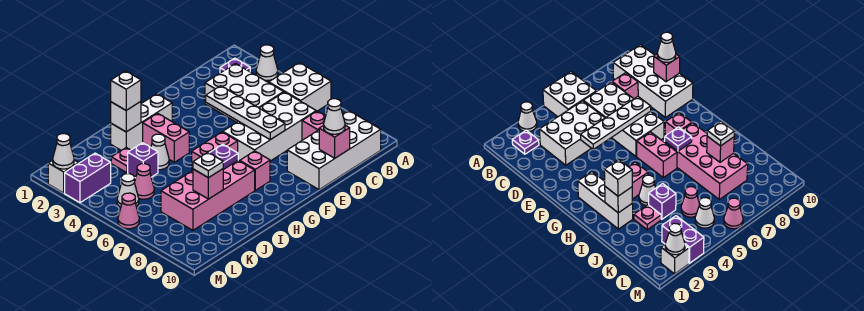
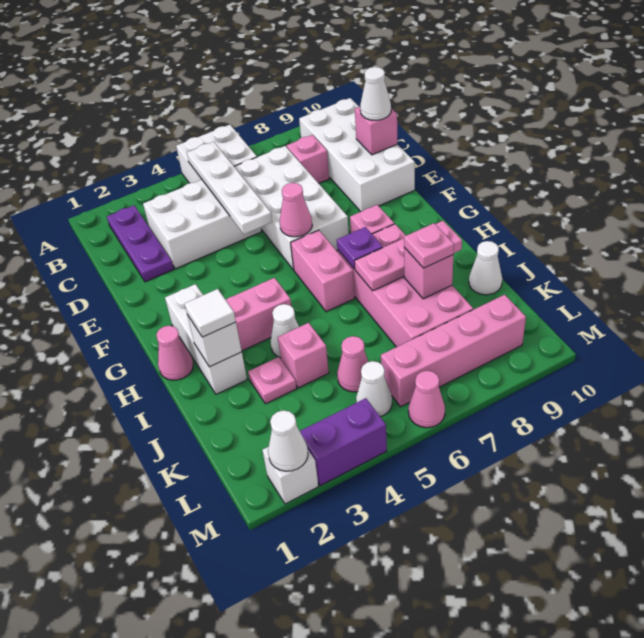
white 1x1 cone [256,45,278,80] -> white 1x1 cone moved to [469,241,502,295]
purple 1x1 plate [220,58,250,73] -> purple 1x3 plate [107,205,174,282]
white 1x4 plate [206,86,285,140] -> white 1x4 plate turned to [187,142,272,234]
none -> pink 1x1 cone [280,183,312,237]
none -> pink 1x1 cone [156,326,193,380]
white 1x1 brick [111,71,141,110] -> white 1x1 tile [185,289,236,337]
none -> pink 1x3 plate [355,221,462,291]
purple 1x1 brick [128,143,158,178] -> pink 1x1 brick [278,323,329,388]
white 1x1 plate [193,152,223,178] -> pink 1x1 plate [404,223,454,268]
purple 1x2 brick [65,153,111,203] -> purple 1x2 brick turned to [300,398,387,486]
none -> pink 1x4 brick [381,295,526,406]

